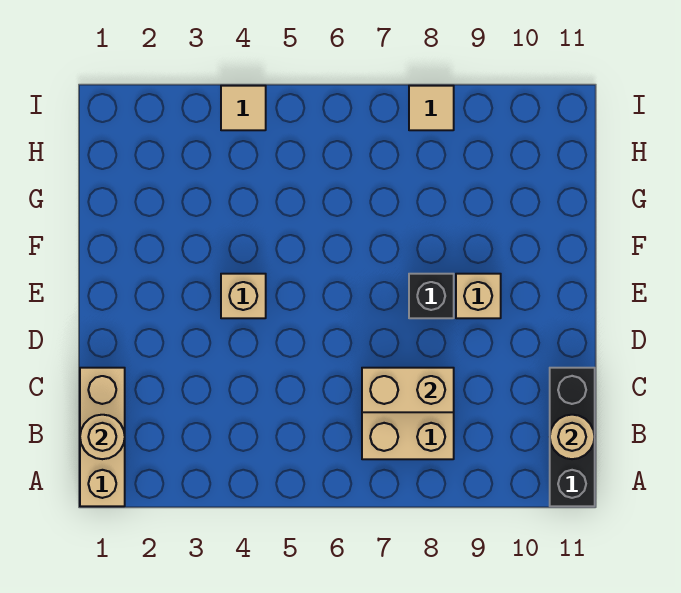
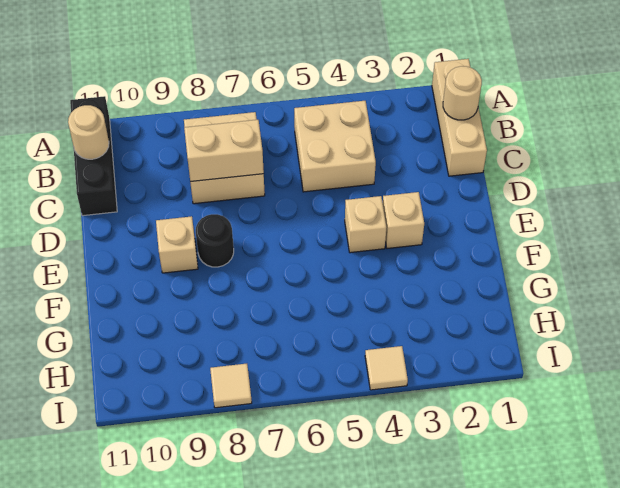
none -> tan 2x2 brick [294,101,376,192]
none -> tan 1x1 brick [383,192,424,249]
black 1x1 brick [409,274,454,318] -> black 1x1 round brick [196,214,234,267]

